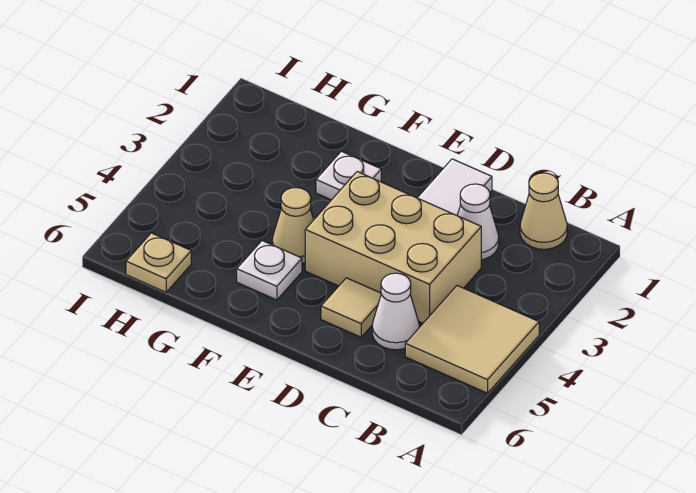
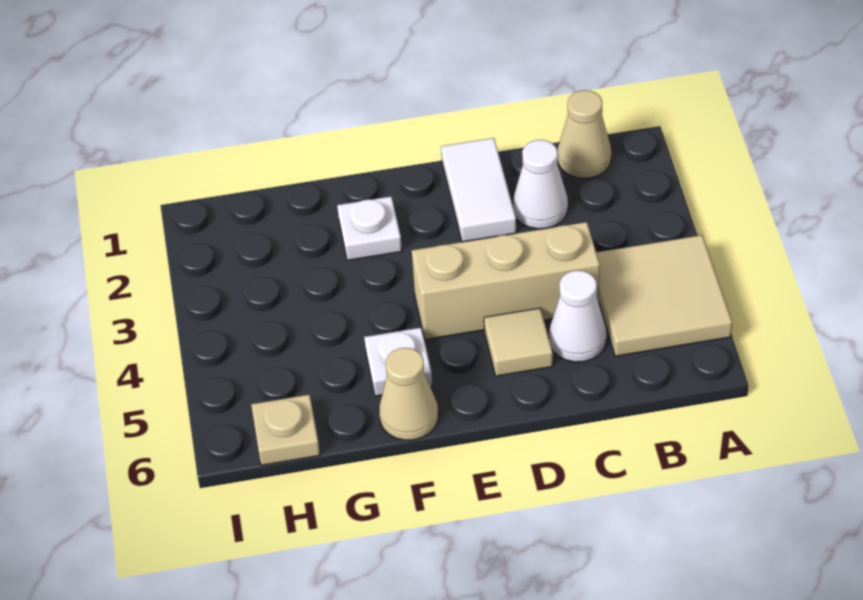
tan 2x3 brick [305,172,481,323] -> tan 1x3 brick [412,222,600,340]
tan 1x1 cone [272,188,314,263] -> tan 1x1 cone moved to [379,348,438,440]

